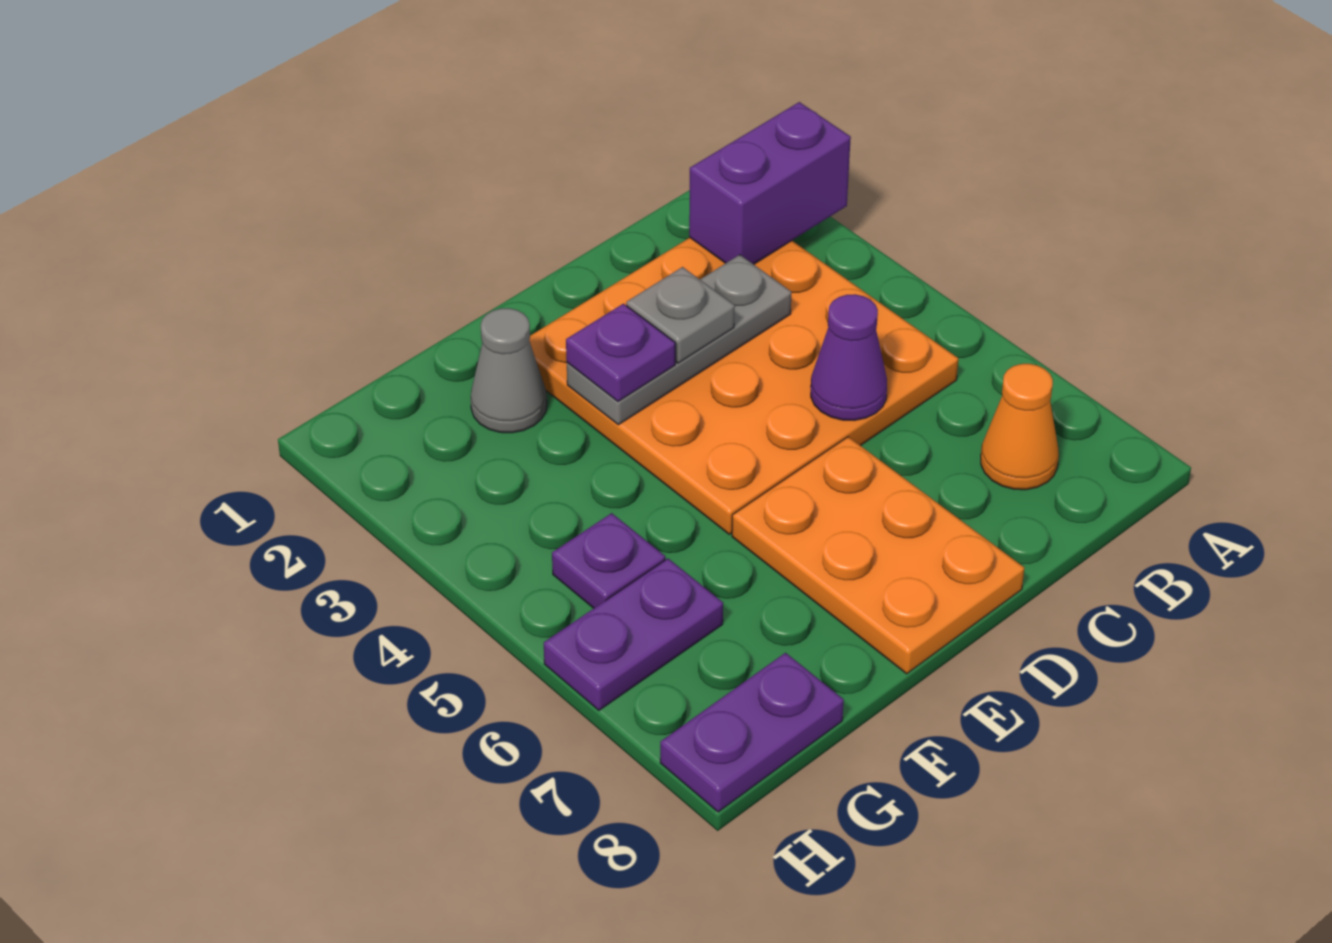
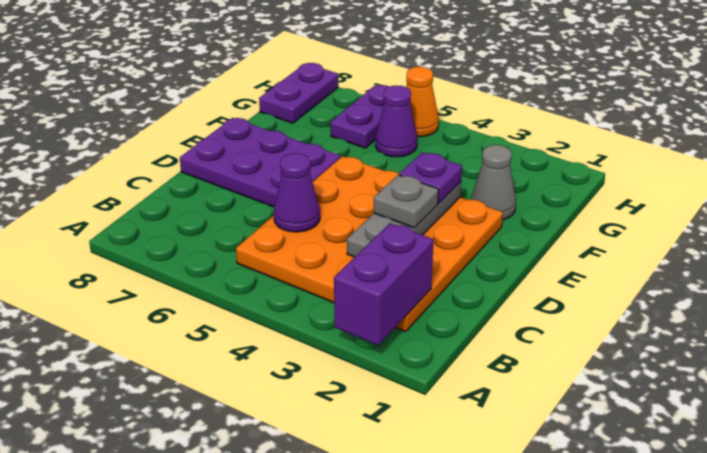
orange 1x1 cone [981,364,1059,490] -> orange 1x1 cone moved to [406,67,439,137]
orange 2x3 plate [732,437,1024,674] -> purple 2x3 plate [180,118,341,207]
purple 1x1 plate [552,513,665,608] -> purple 1x1 cone [375,85,417,157]

